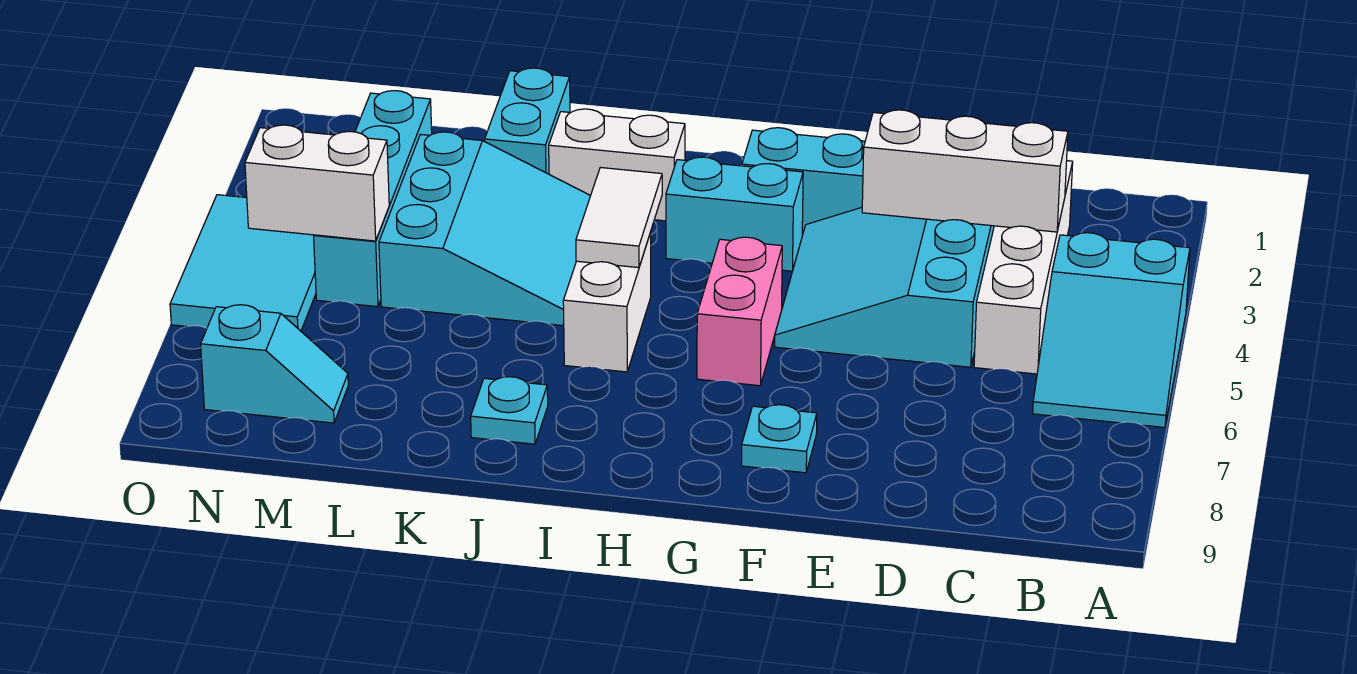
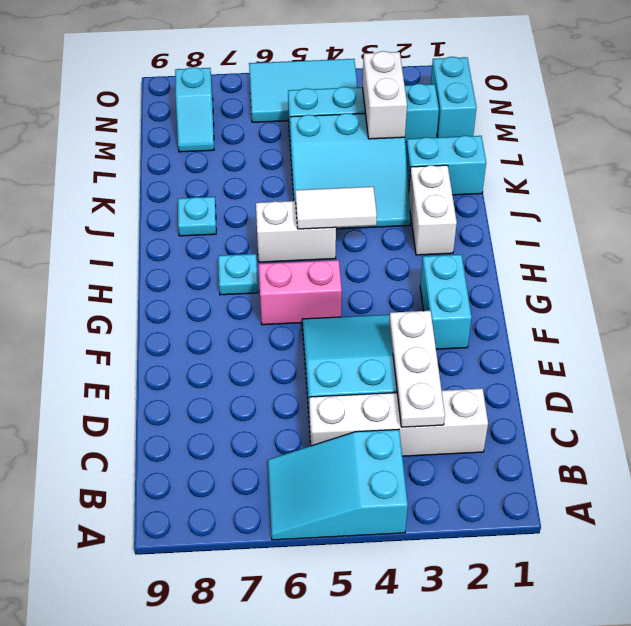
white 1x3 brick [862,110,1068,232] -> white 1x3 plate [389,311,445,427]
cyan 1x1 plate [741,405,817,473] -> cyan 1x1 plate moved to [218,254,258,295]
cyan 1x2 brick [666,157,803,271] -> cyan 1x2 brick moved to [431,57,477,138]
white 1x2 brick [245,125,389,241] -> white 1x2 brick moved to [363,51,407,139]

